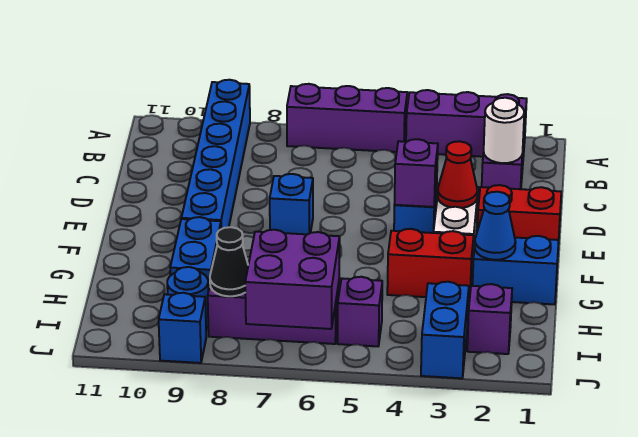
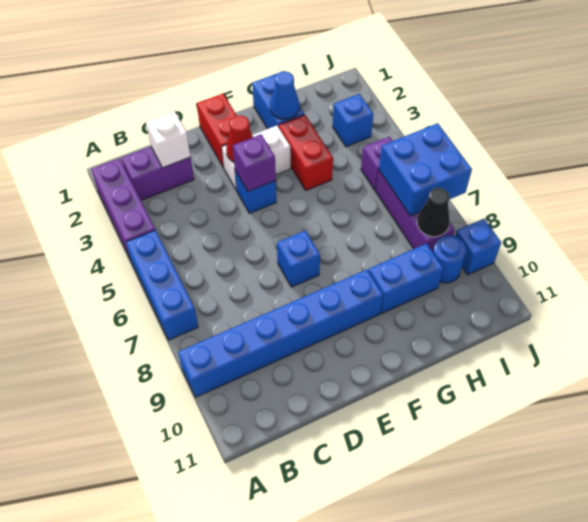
purple 1x3 brick [287,84,407,152] -> blue 1x3 brick [126,230,198,340]
white 1x1 round brick [484,98,524,163] -> white 1x1 brick [146,111,190,168]
purple 1x1 brick [467,284,512,354] -> none
blue 1x2 brick [421,282,469,378] -> blue 1x1 brick [333,94,373,147]
purple 2x2 brick [245,230,340,329] -> blue 2x2 brick [379,123,472,216]

